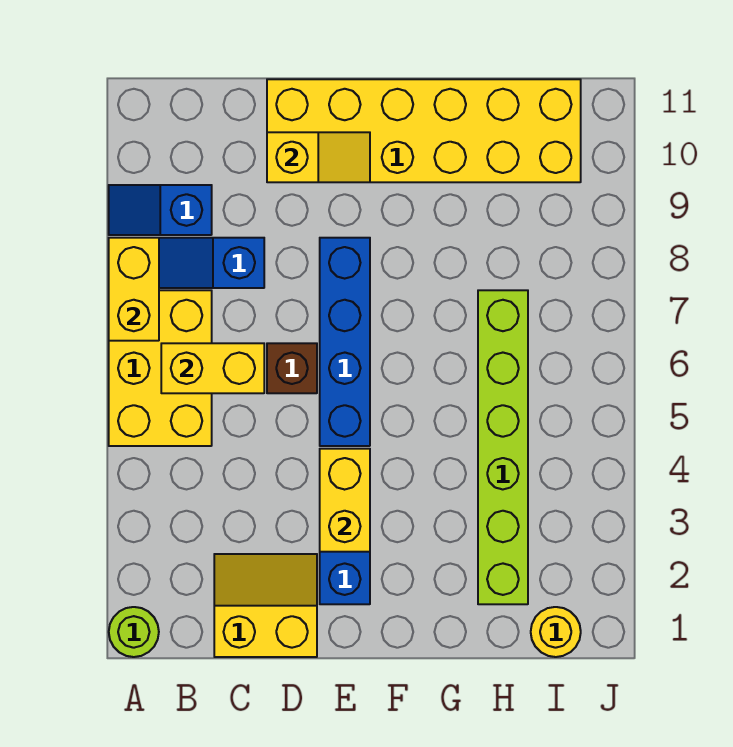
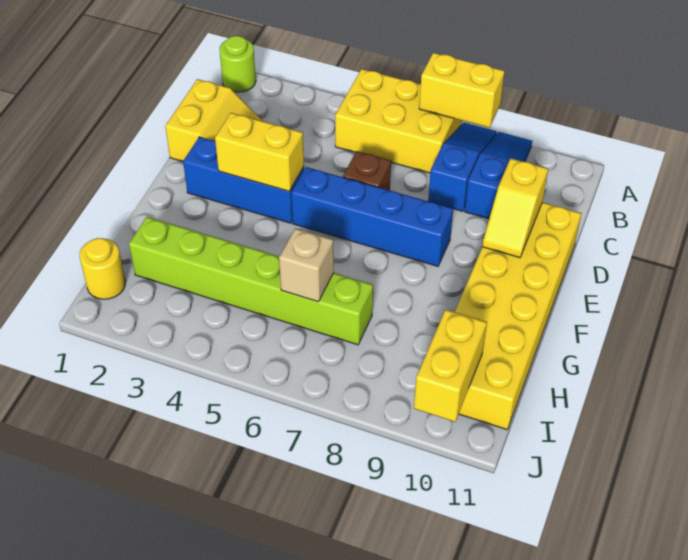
blue 1x2 slope [109,185,212,235] -> blue 1x3 slope [465,132,532,219]
yellow 1x2 brick [161,343,264,393] -> yellow 1x2 brick moved to [414,310,487,422]
none -> tan 1x1 brick [279,228,334,302]

